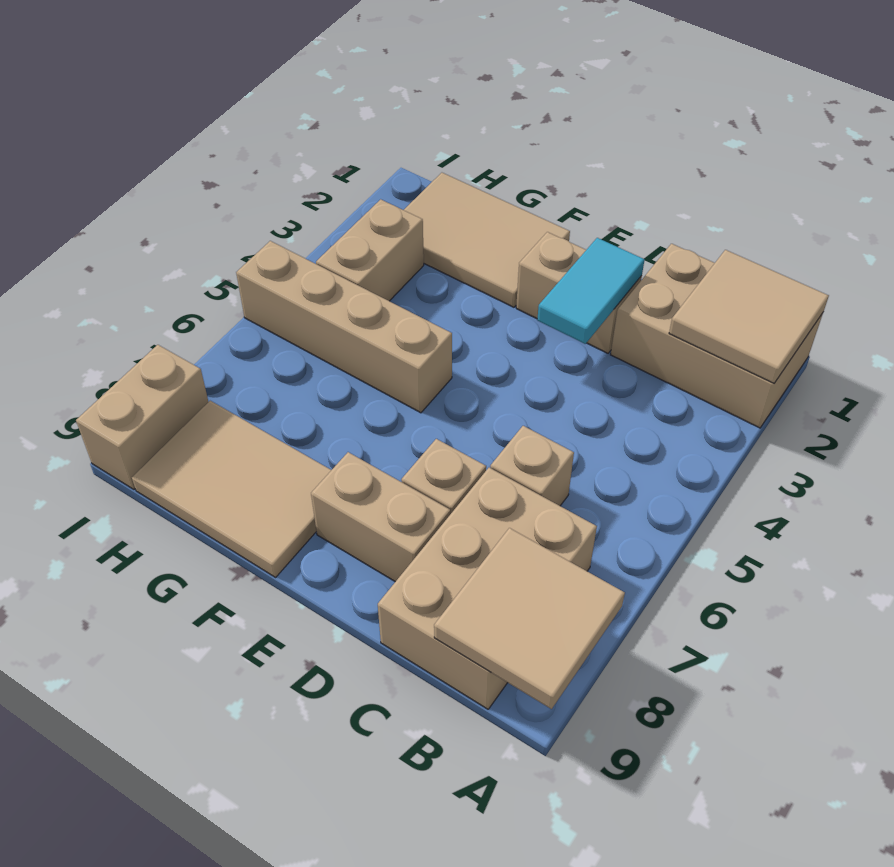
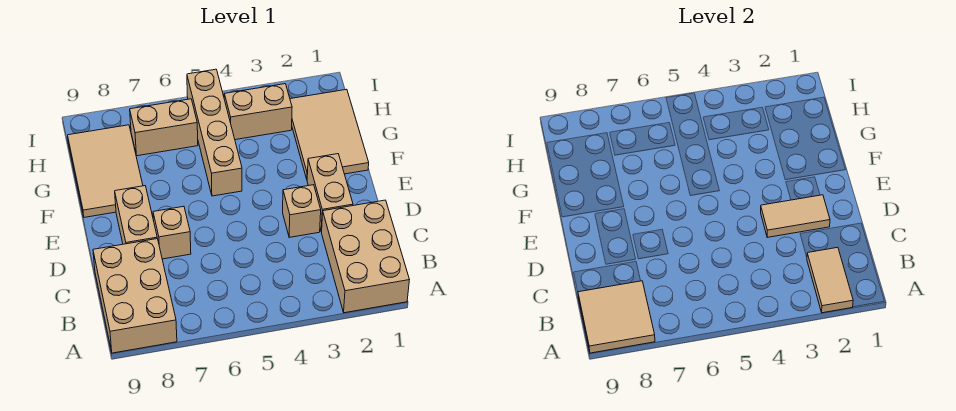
tan 2x2 tile [669,250,829,383] -> tan 1x2 tile [807,247,853,313]
tan 2x3 brick [378,468,597,709] -> tan 2x3 brick turned to [93,239,177,353]
tan 1x1 brick [490,426,574,506] -> tan 1x1 brick moved to [283,185,321,238]
cyan 1x2 tile [537,238,644,344] -> tan 1x2 tile [761,195,830,238]
tan 1x2 brick [76,345,208,489] -> tan 1x2 brick moved to [130,99,198,156]

